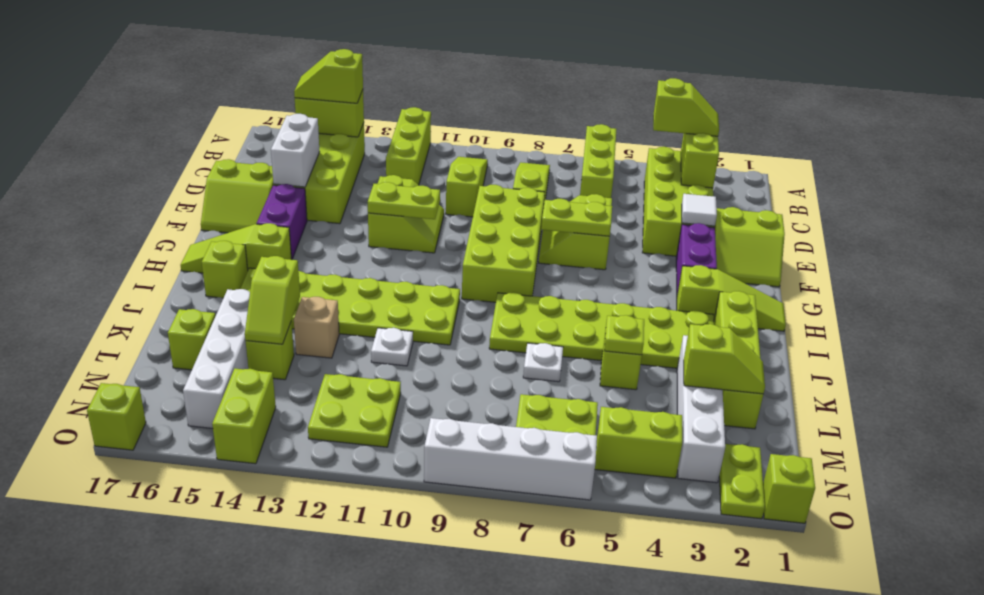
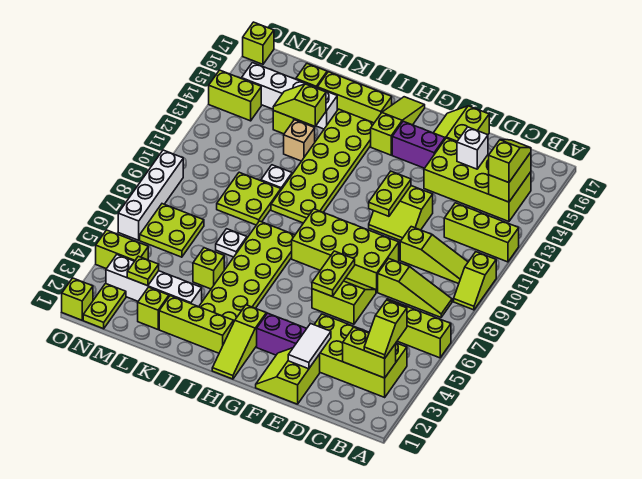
white 1x2 brick [271,114,319,187] -> white 1x1 brick [457,127,488,169]
white 1x1 tile [682,194,717,226] -> white 1x2 tile [288,323,331,369]
lime 1x1 brick [202,241,248,298] -> lime 1x3 brick [317,72,392,123]
lime 1x1 plate [604,315,644,355] -> lime 1x1 plate moved to [127,256,159,286]
lime 1x2 slope [684,324,765,394] -> lime 1x2 slope moved to [454,252,496,310]
lime 2x2 plate [308,374,401,447] -> lime 2x2 plate moved to [217,172,281,225]
lime 1x2 plate [719,444,765,519] -> lime 1x2 plate turned to [83,284,126,329]
lime 1x2 brick [595,407,682,478] -> lime 1x2 brick turned to [96,230,148,269]

